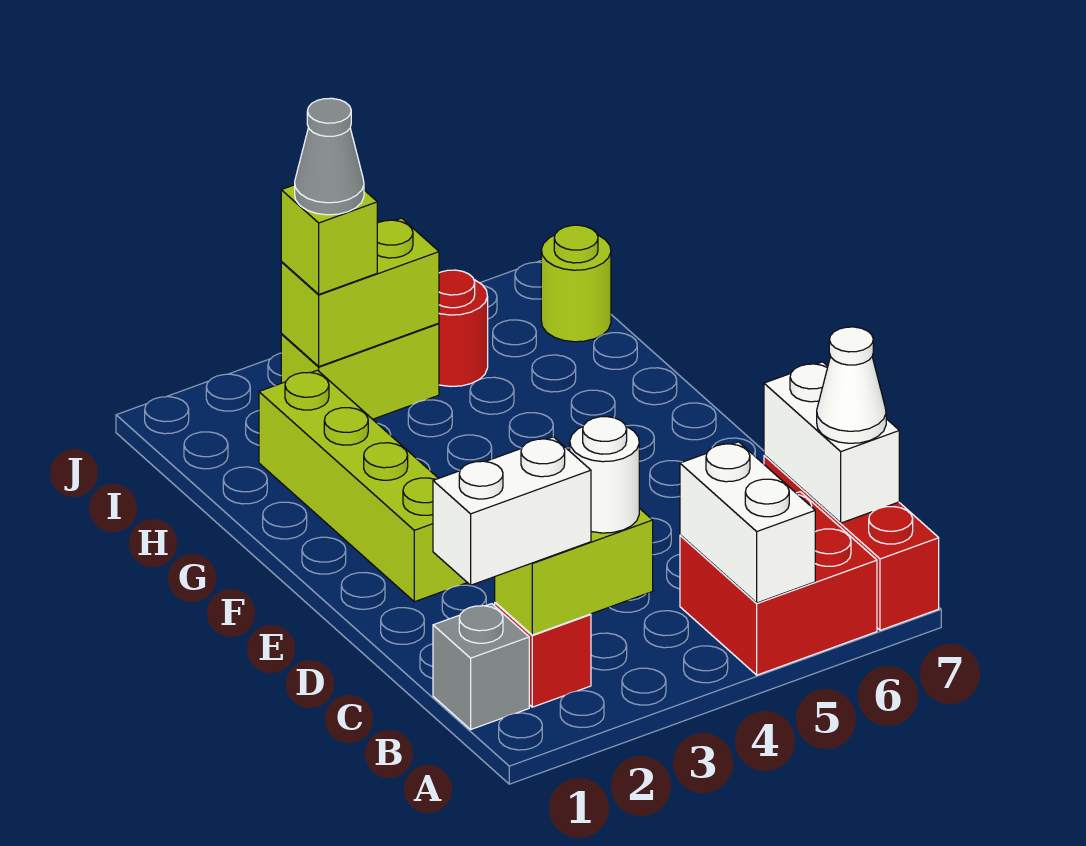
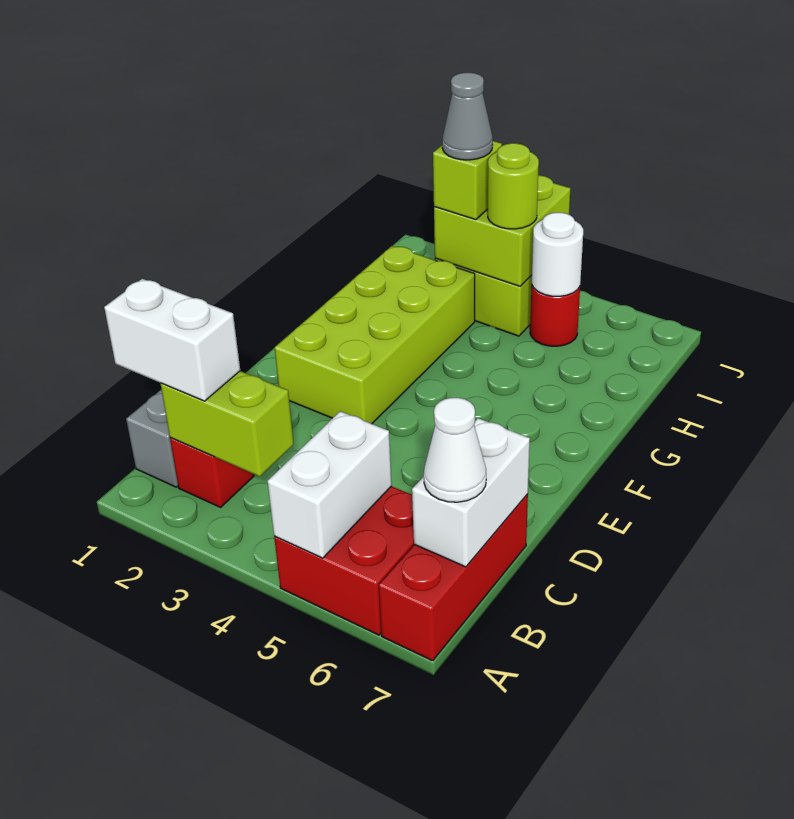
white 1x1 round brick [570,417,639,533] -> white 1x1 round brick moved to [532,213,583,296]
lime 1x4 brick [259,370,467,602] -> lime 2x4 brick [275,246,475,424]
lime 1x2 brick [281,218,439,366] -> lime 2x2 brick [434,175,571,286]
lime 1x1 round brick [541,225,611,342] -> lime 1x1 round brick moved to [488,143,539,229]

